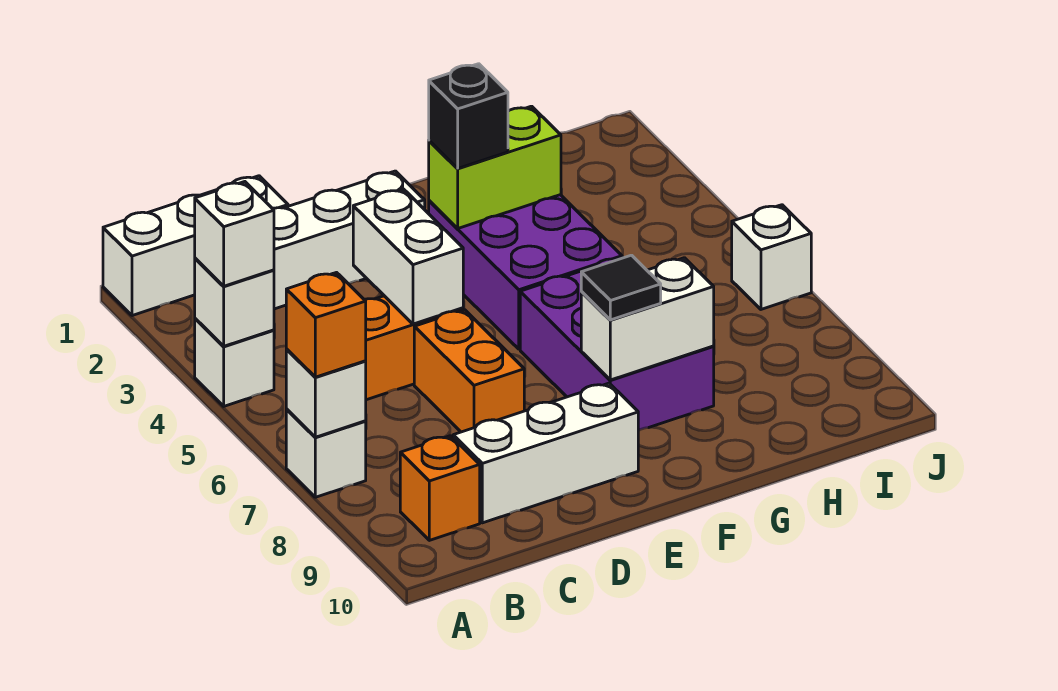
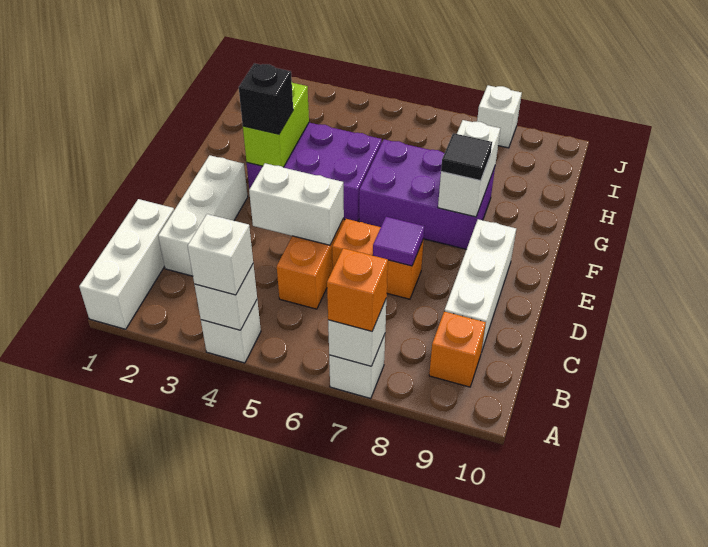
none -> purple 1x1 tile [373,217,425,266]
white 1x1 brick [732,205,811,309] -> white 1x1 brick moved to [477,85,522,148]

